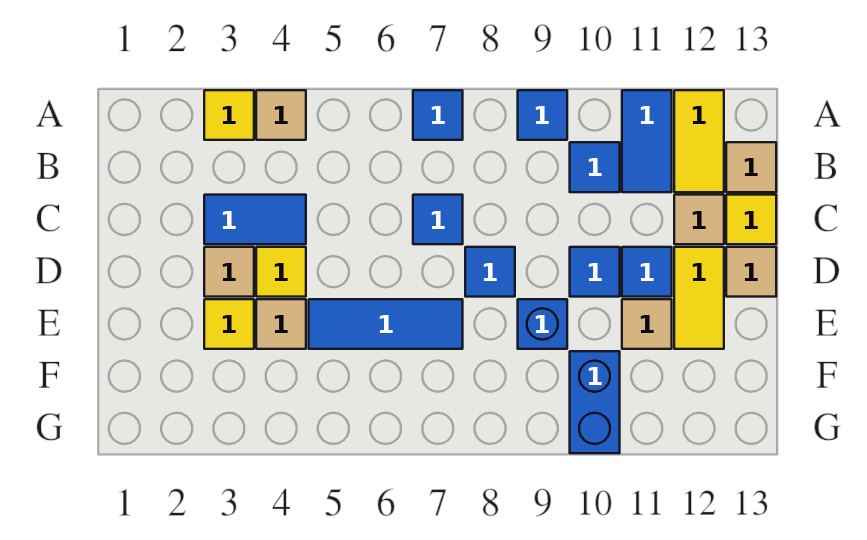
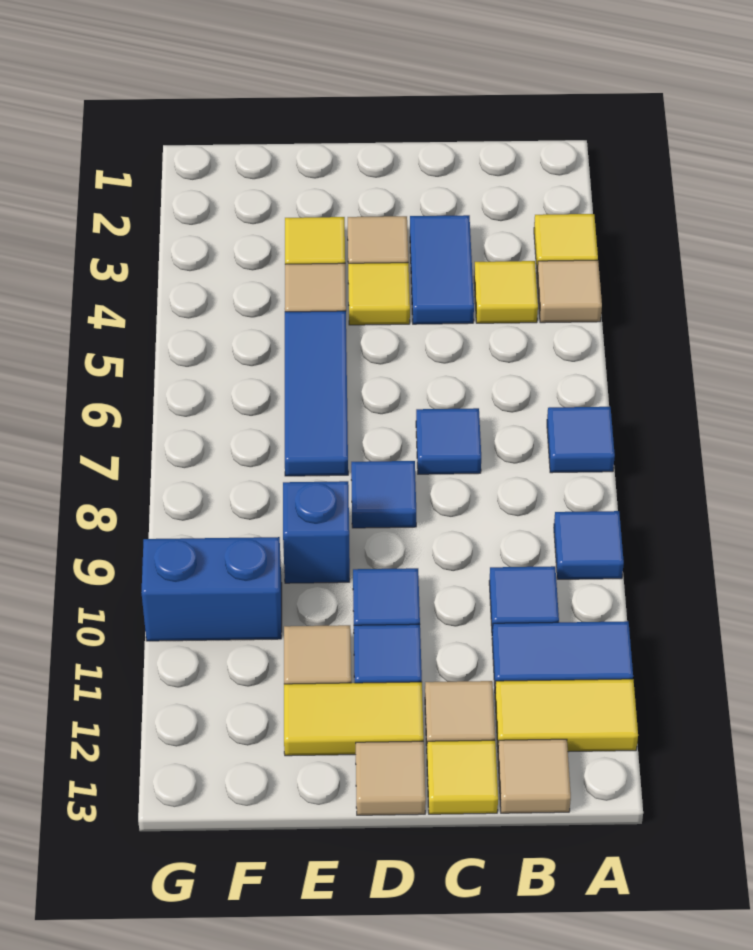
none -> yellow 1x1 tile [474,261,538,323]

